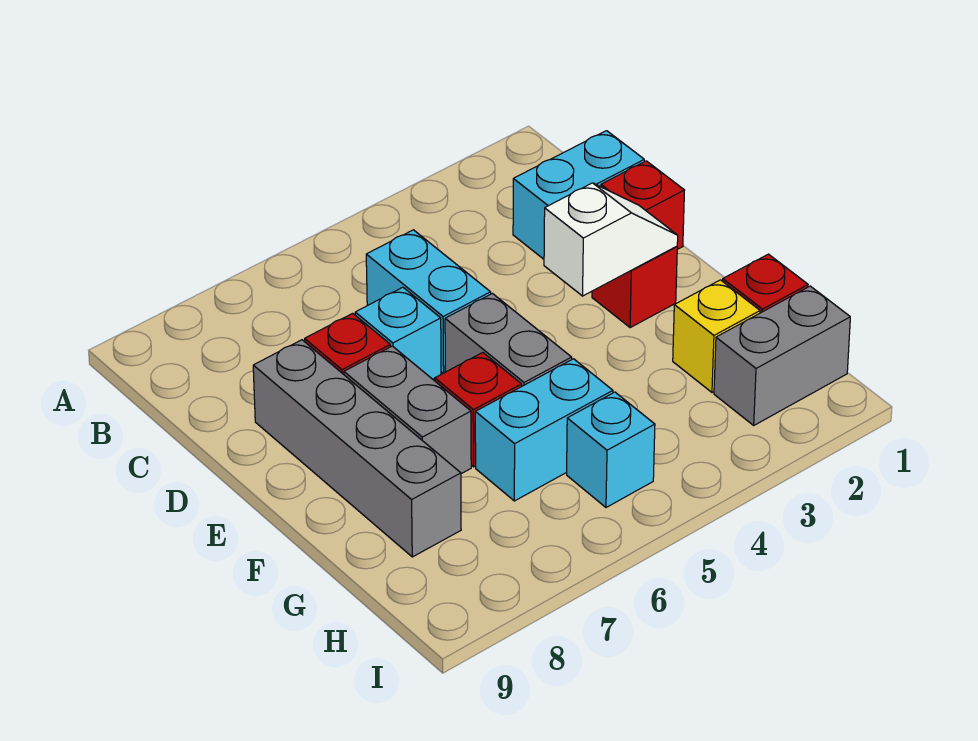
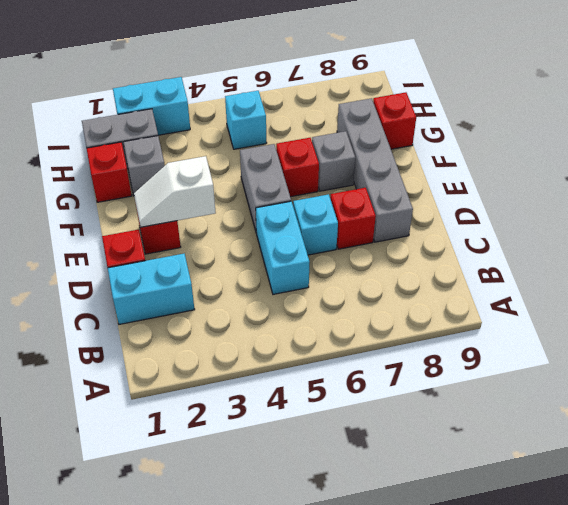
grey 1x2 brick [344,346,471,474] -> grey 1x1 brick [312,131,355,191]
yellow 1x1 brick [673,280,760,392] -> grey 1x1 brick [124,136,165,196]
cyan 1x2 brick [475,359,613,501] -> cyan 1x2 brick moved to [113,77,190,135]
none -> red 1x1 brick [373,92,416,149]

